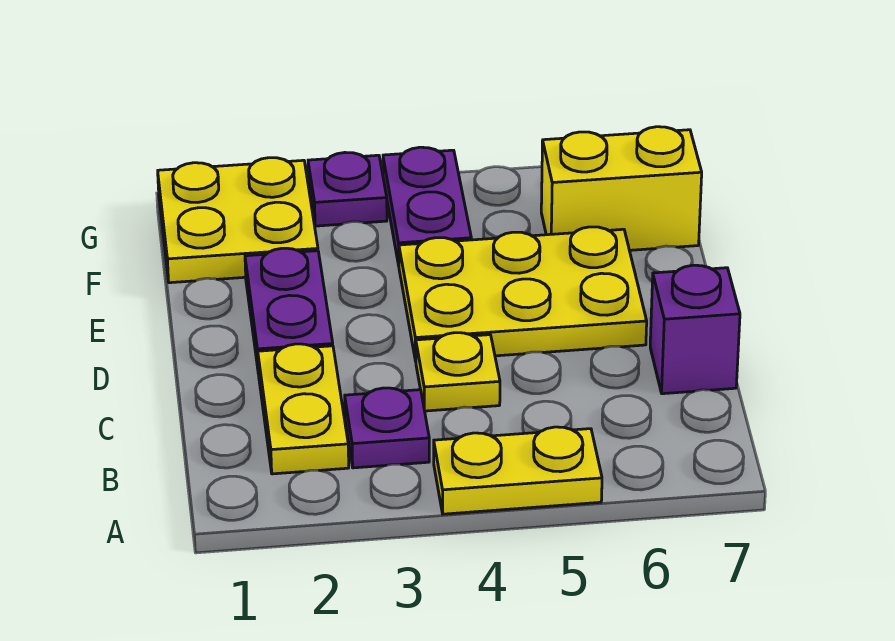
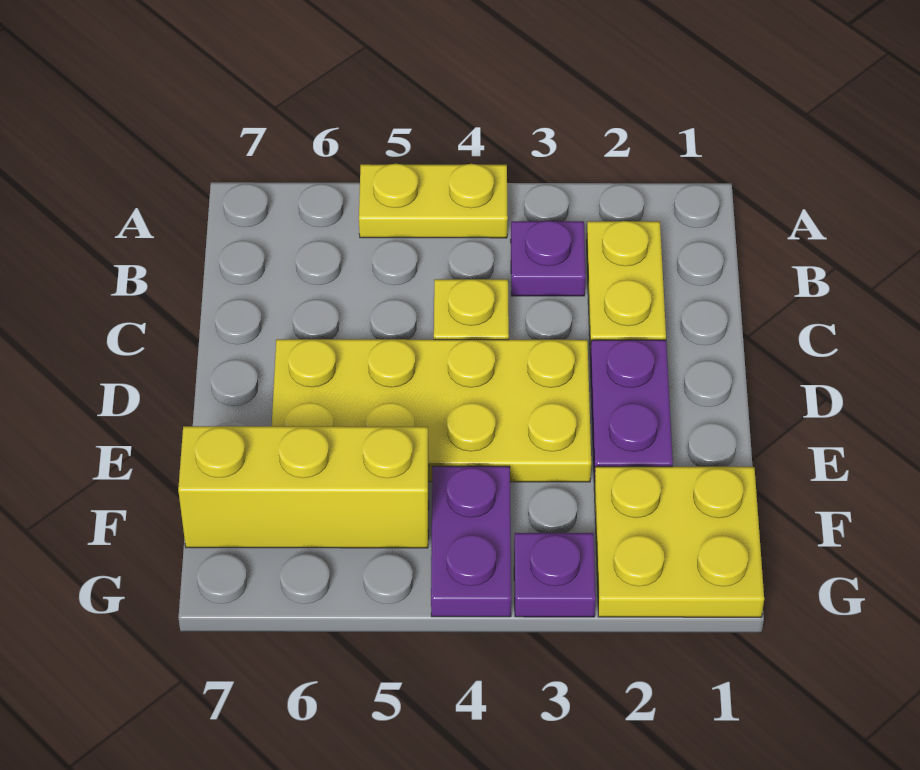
purple 1x1 brick [650,265,740,394] -> none
yellow 2x3 plate [399,227,647,361] -> yellow 2x4 plate [272,339,591,482]
yellow 1x2 brick [541,127,702,250] -> yellow 1x3 brick [178,426,429,548]

